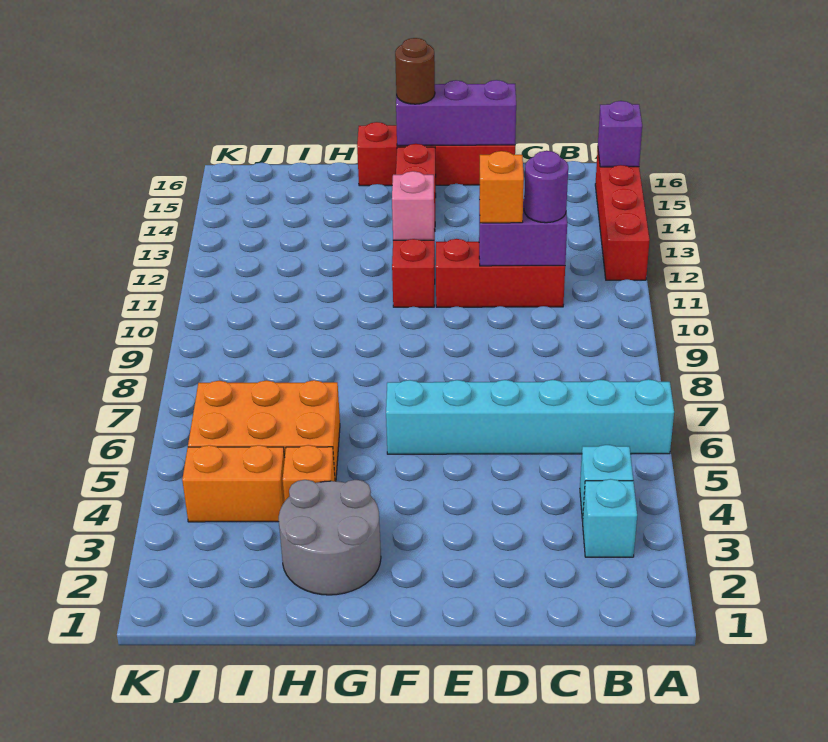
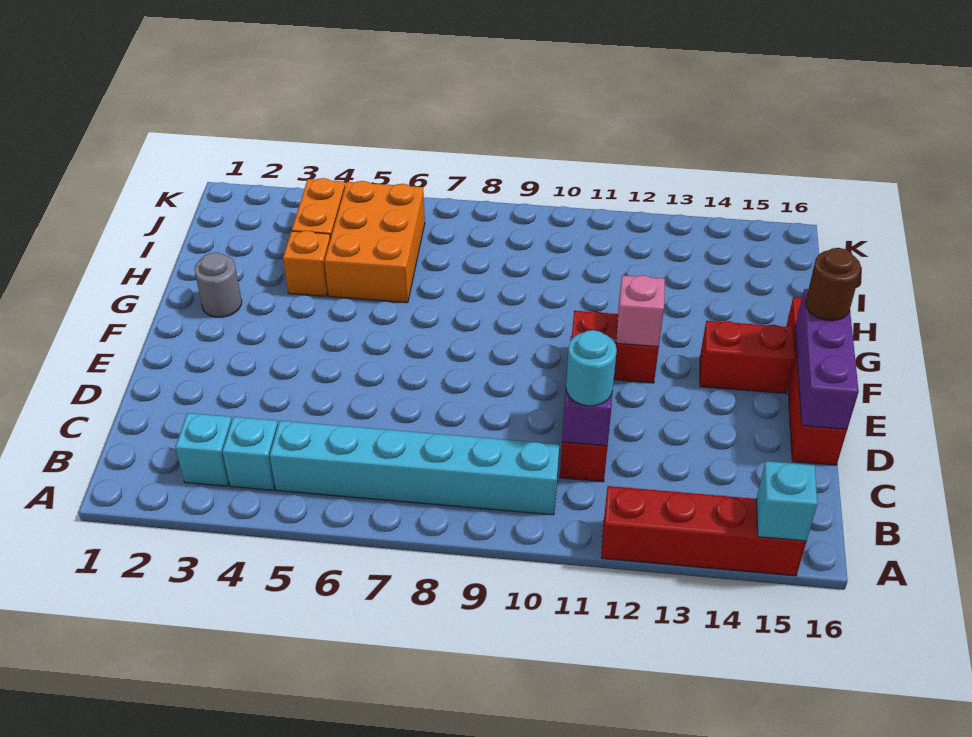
cyan 1x6 brick [386,379,674,454] -> cyan 1x6 brick turned to [270,421,559,515]
purple 1x1 brick [598,101,642,167] -> cyan 1x1 brick [756,461,818,541]
purple 1x1 round brick [524,151,568,223] -> cyan 1x1 round brick [566,330,617,406]
orange 1x1 brick [479,151,524,223] -> none
grey 2x2 round brick [279,480,381,595] -> grey 1x1 round brick [195,252,242,317]

